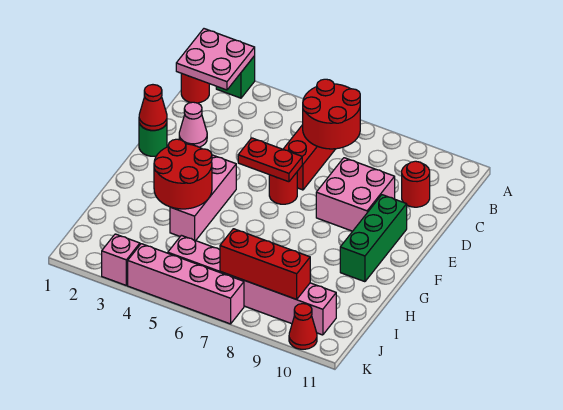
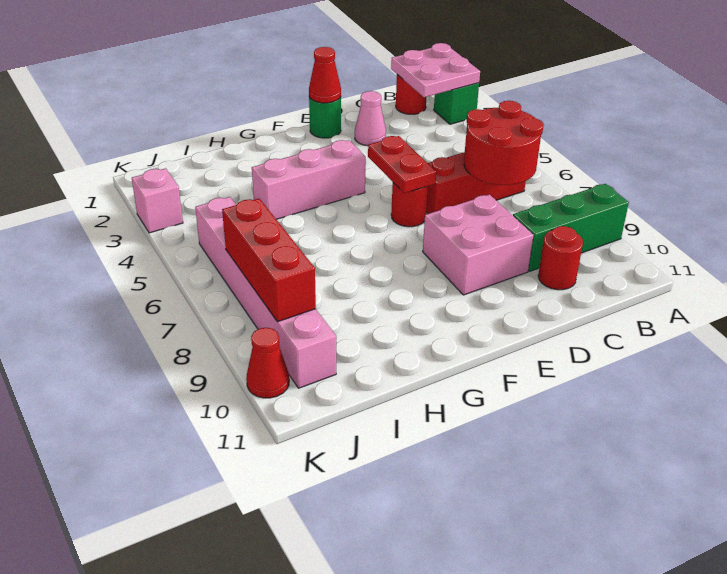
green 1x3 brick [340,195,407,282] -> green 1x3 brick moved to [513,184,629,271]
red 2x2 round brick [154,139,212,209] -> none
pink 1x4 brick [128,244,244,324] -> none

